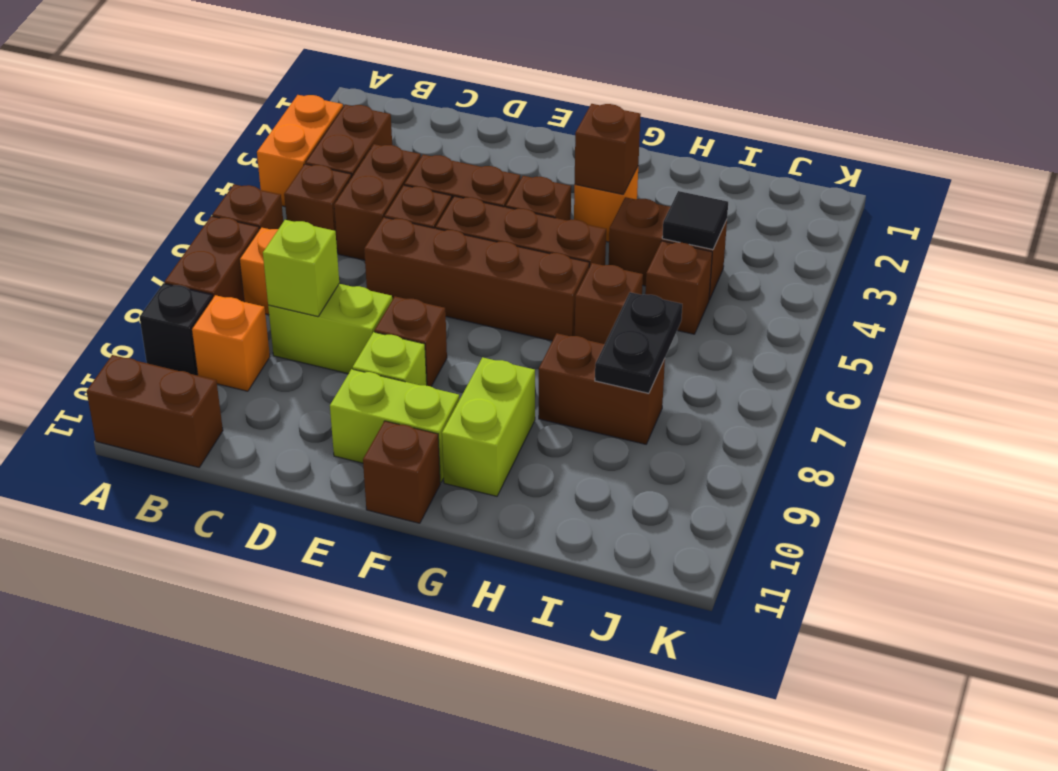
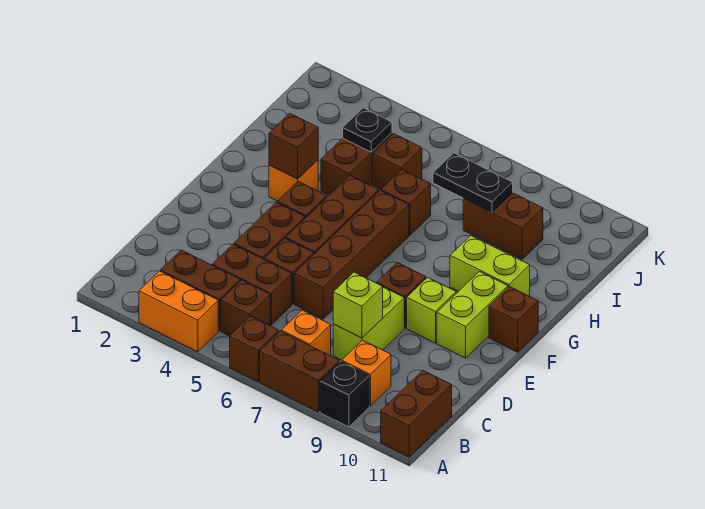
brown 1x2 brick [539,333,665,444] -> brown 1x2 brick turned to [463,193,543,259]
black 1x1 tile [662,191,728,250] -> black 1x1 plate [343,108,392,152]

